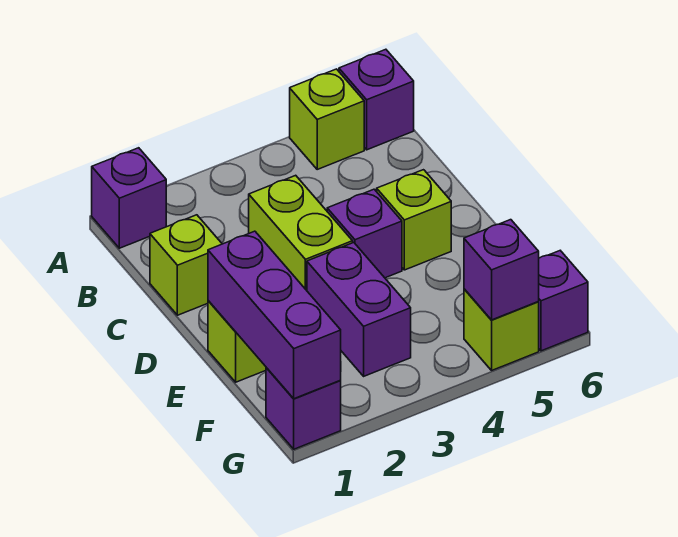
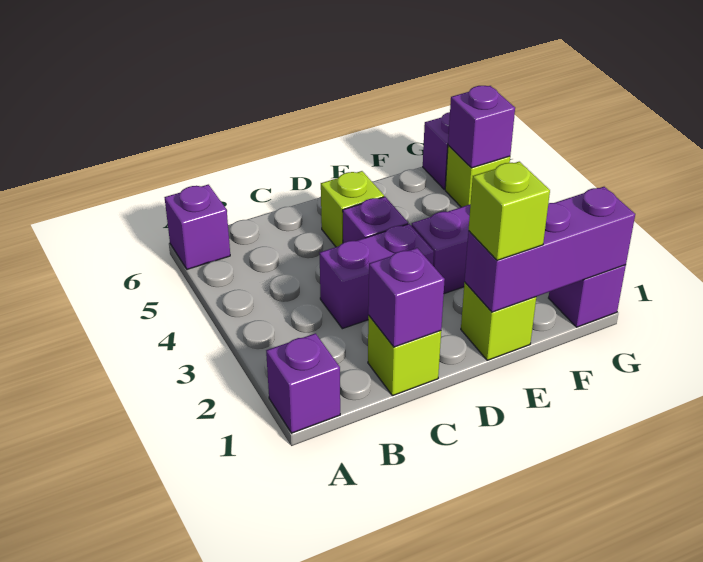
lime 1x1 brick [290,69,364,169] -> lime 1x1 brick moved to [469,162,550,260]
none -> purple 1x1 brick [368,248,445,347]
lime 1x2 brick [249,175,353,290] -> purple 1x2 brick [320,224,434,329]

